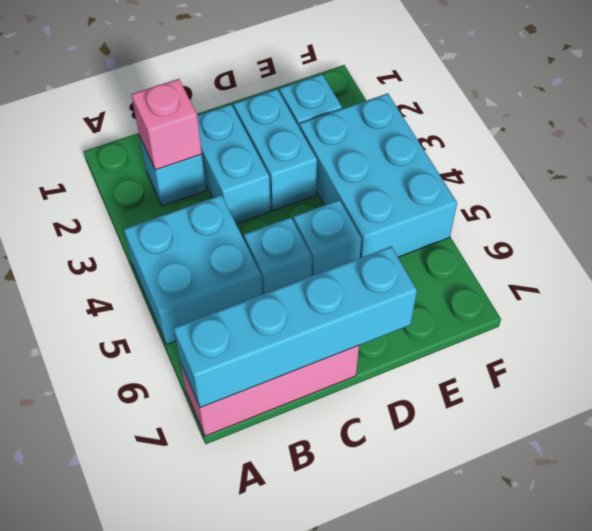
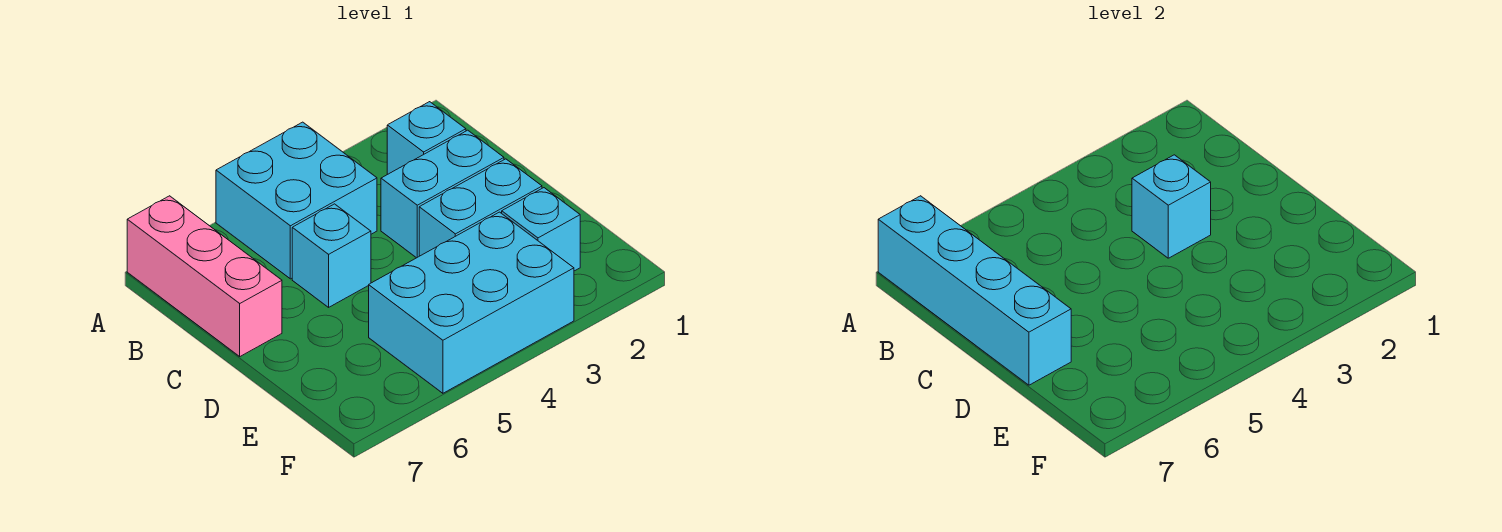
pink 1x1 brick [131,79,202,170] -> none
cyan 1x1 brick [294,200,361,276] -> cyan 1x1 brick moved to [1132,155,1211,258]

